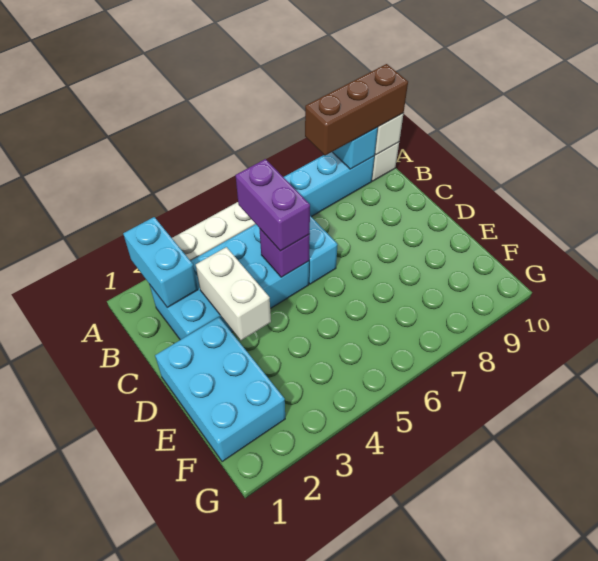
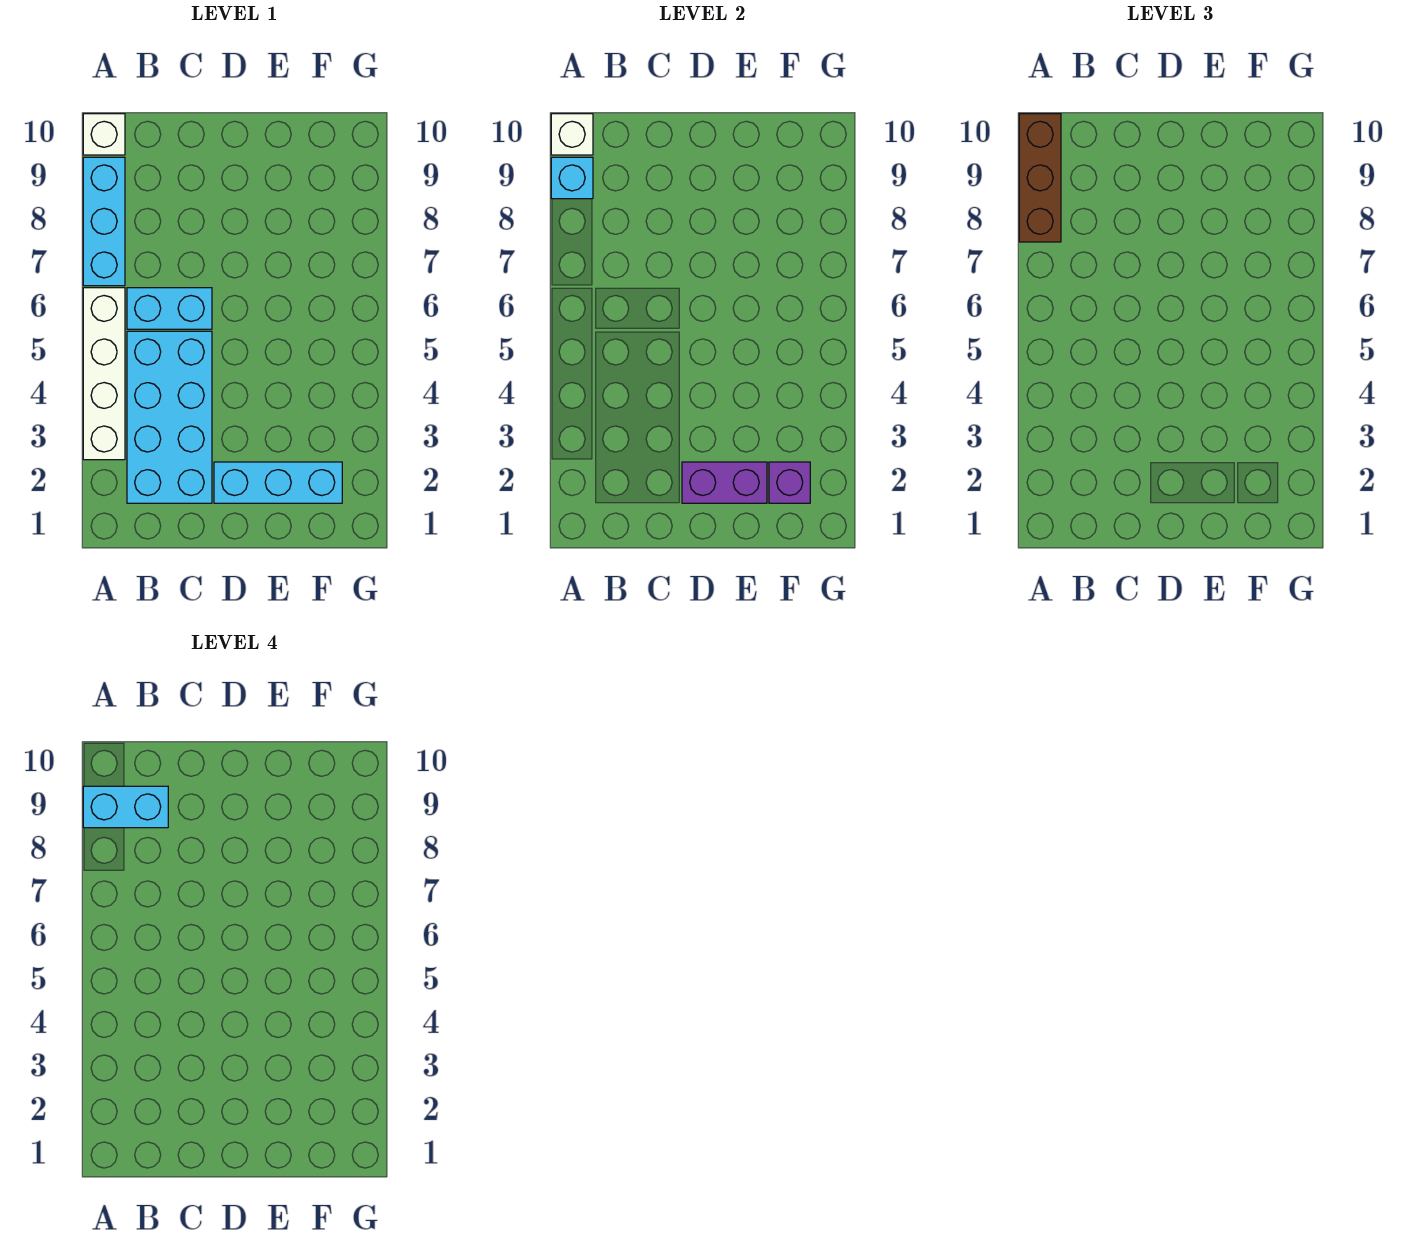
cyan 1x2 brick [123,217,198,308] -> cyan 1x2 brick moved to [83,786,168,828]
purple 1x2 brick [236,159,310,251] -> purple 1x2 brick moved to [682,462,767,503]
white 1x2 brick [196,247,271,340] -> none
purple 1x1 brick [260,229,310,277] -> purple 1x1 brick moved to [769,462,810,503]
cyan 2x3 brick [155,317,285,462] -> cyan 1x3 brick [214,462,342,503]

